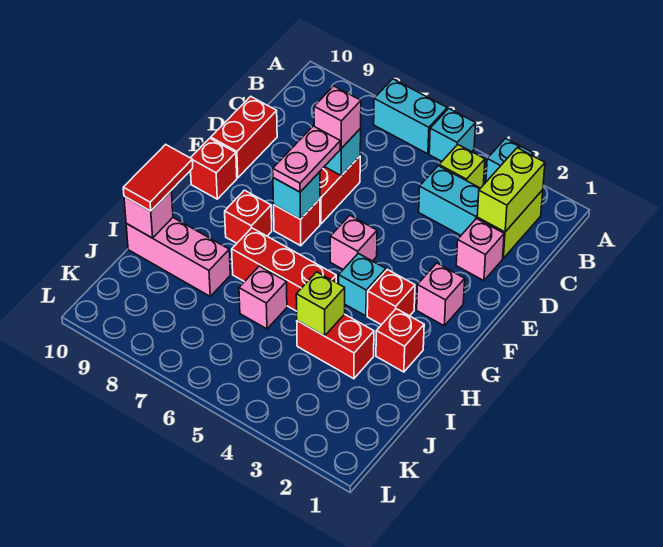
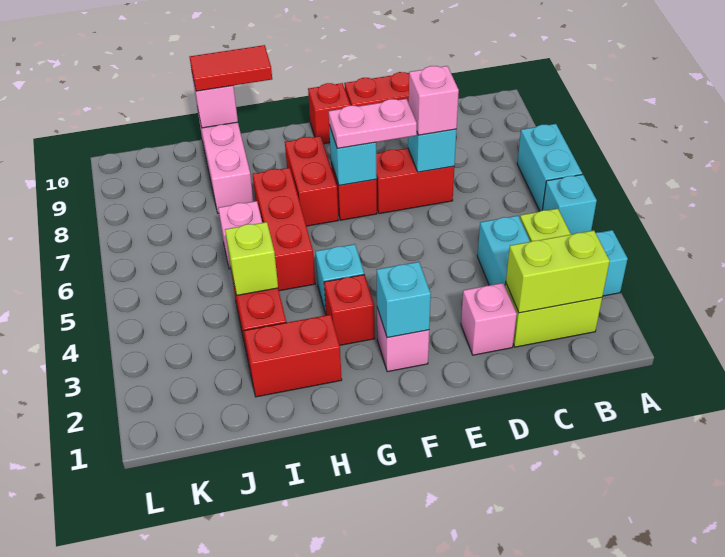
none -> cyan 1x1 brick [377,262,431,338]
pink 1x1 brick [330,216,377,269] -> none
red 1x1 brick [225,190,272,243] -> red 1x2 brick [285,136,338,226]
red 1x1 brick [376,309,424,372] -> red 1x2 brick [244,315,342,397]

